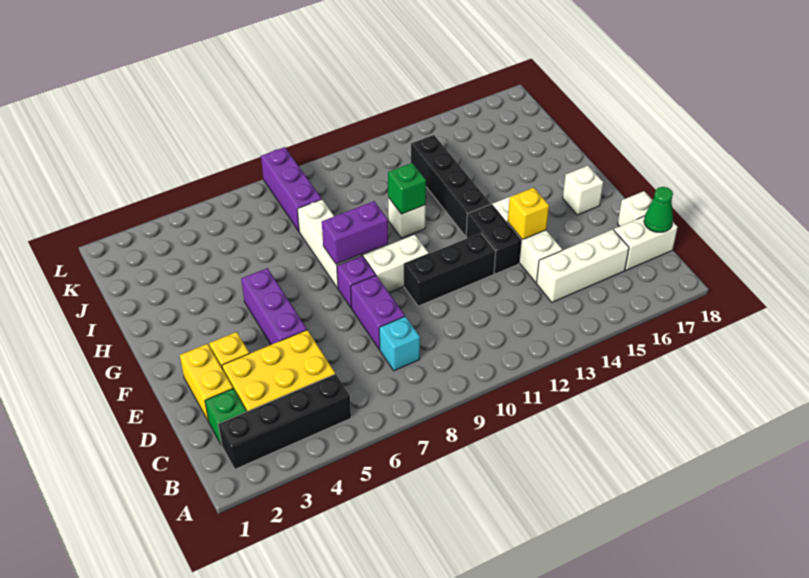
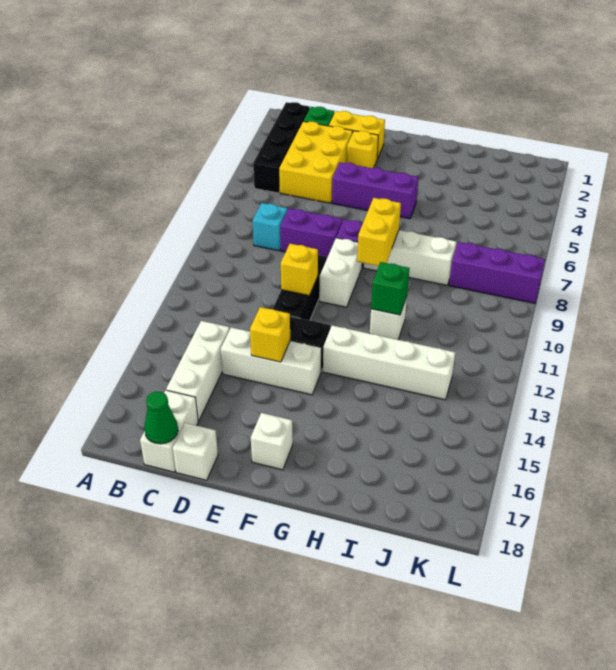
none -> yellow 1x1 brick [281,244,318,296]
purple 1x2 brick [322,201,388,264] -> yellow 1x2 brick [357,198,401,266]
black 1x4 brick [411,135,490,236] -> white 1x4 brick [323,325,455,400]

